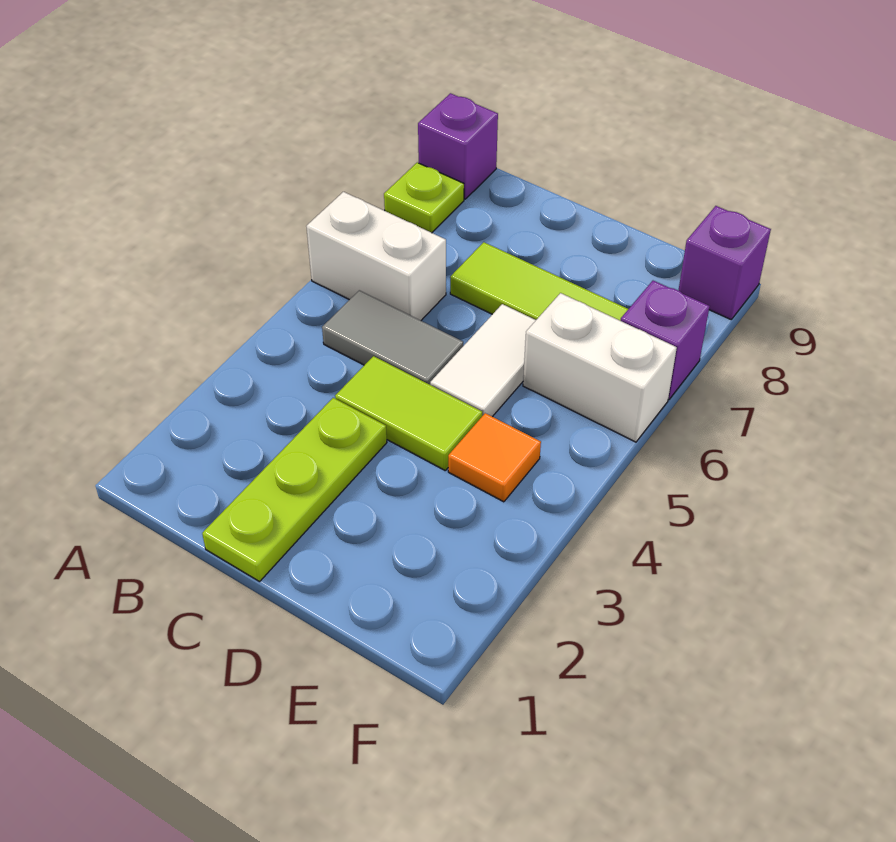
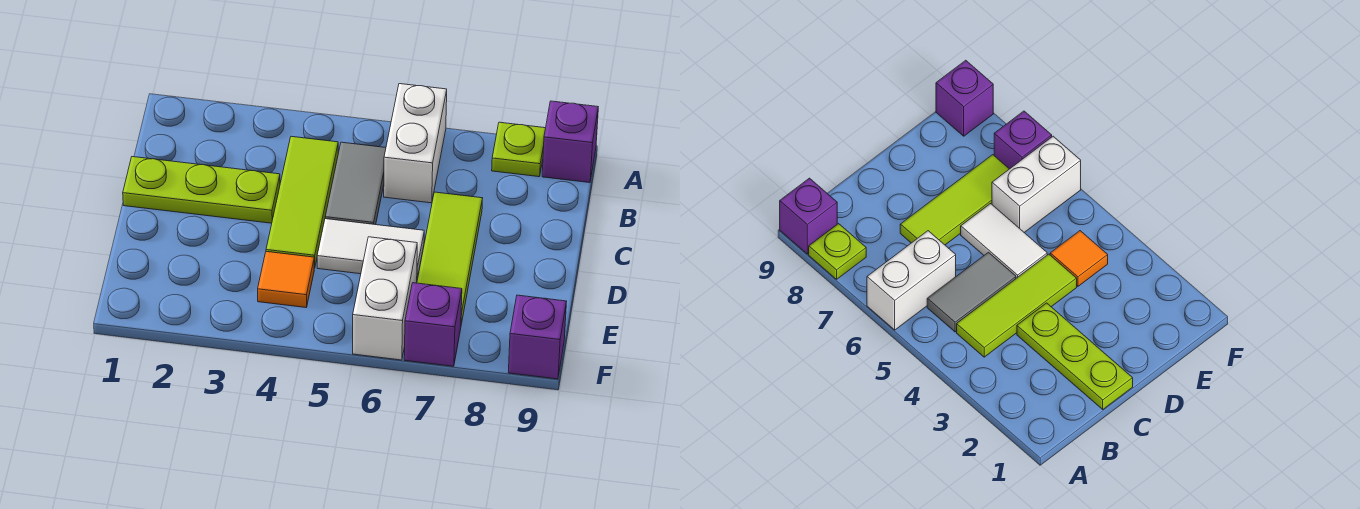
lime 1x2 tile [335,356,482,470] -> lime 1x3 tile [266,136,338,268]

